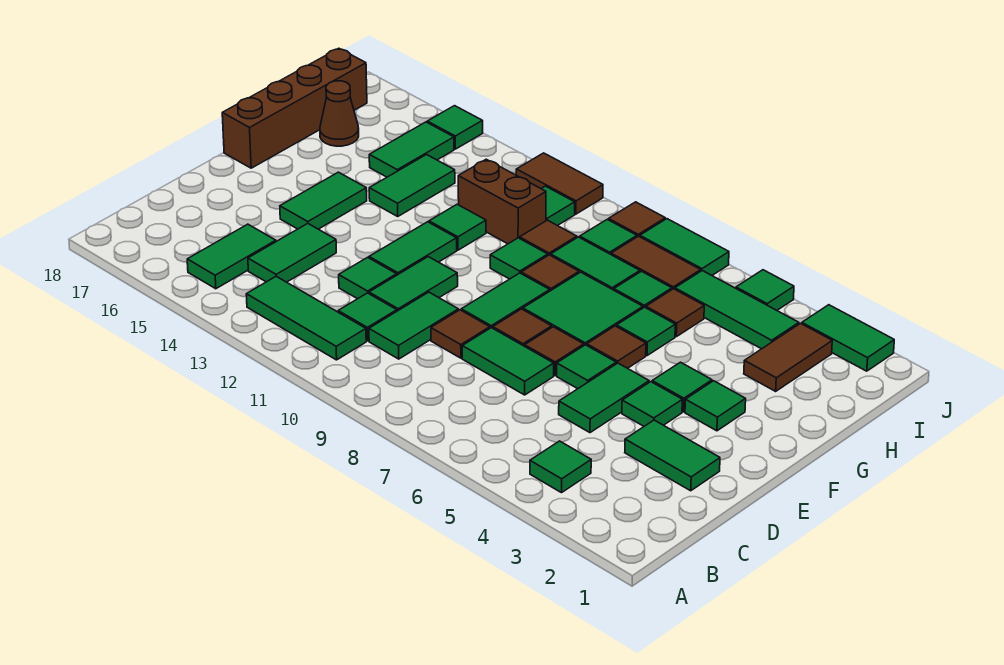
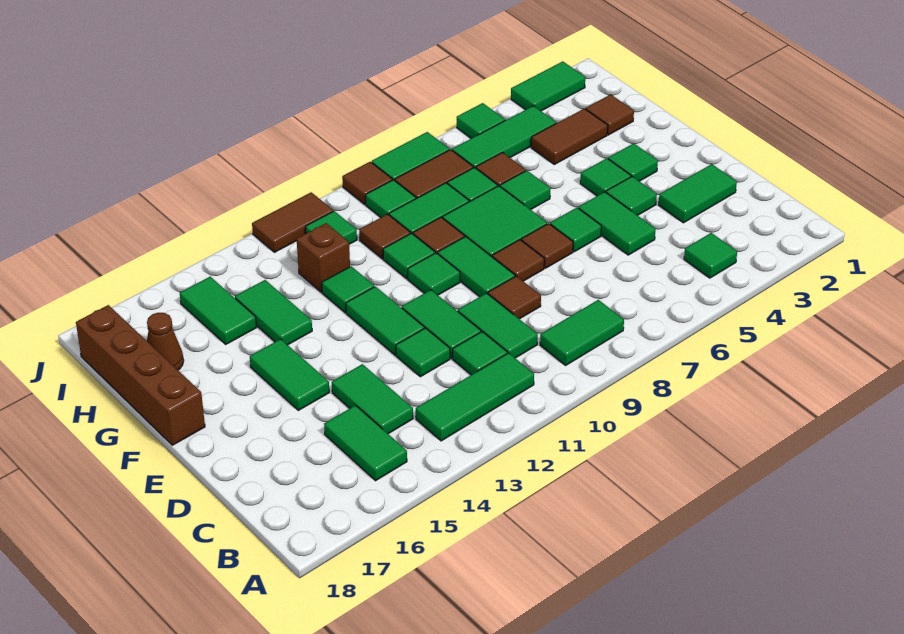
green 1x2 tile [462,328,554,395] -> green 1x2 tile moved to [540,300,624,365]
brown 1x1 tile [587,326,646,368] -> brown 1x1 tile moved to [586,94,634,135]
brown 1x2 tile [744,323,832,391] -> brown 1x2 tile turned to [531,109,608,164]
brown 1x2 brick [458,159,546,244] -> brown 1x1 brick [297,223,350,292]
green 1x1 tile [427,106,483,149] -> green 1x1 tile moved to [408,253,460,295]

